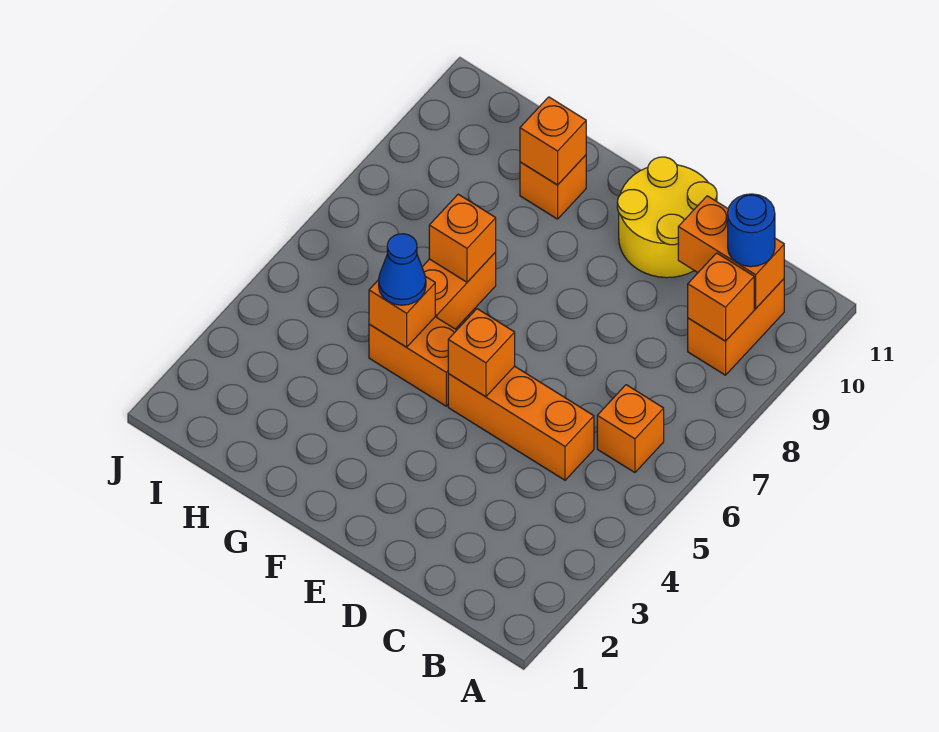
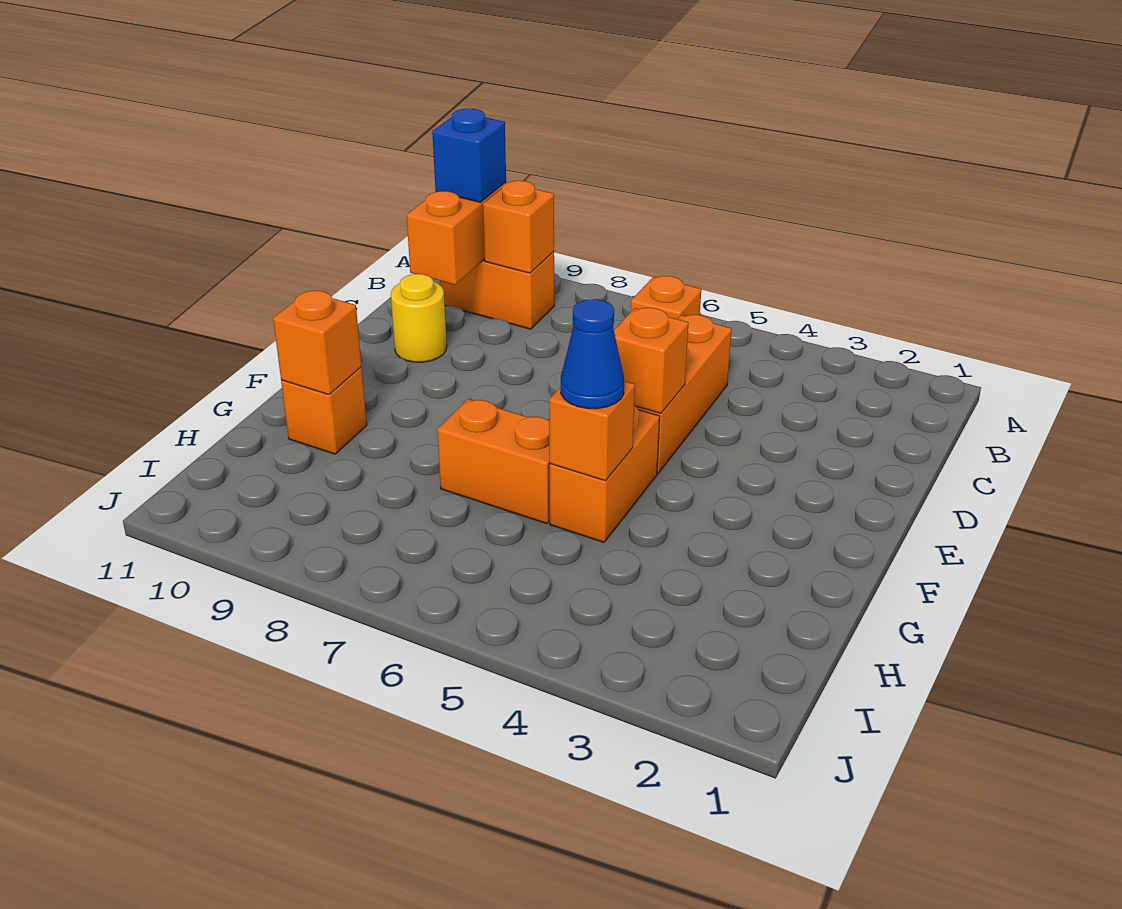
blue 1x1 round brick [728,194,775,267] -> blue 1x1 brick [432,109,506,202]
yellow 2x2 round brick [617,157,717,278] -> yellow 1x1 round brick [391,274,447,362]
orange 1x1 brick [429,194,496,282] -> none

